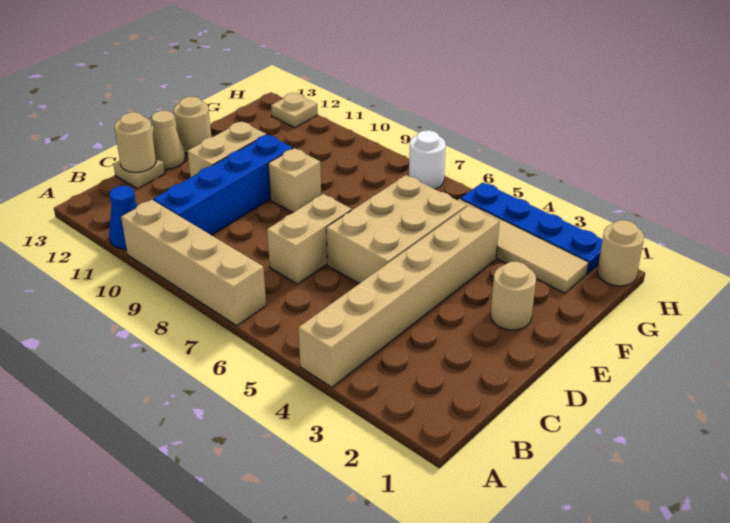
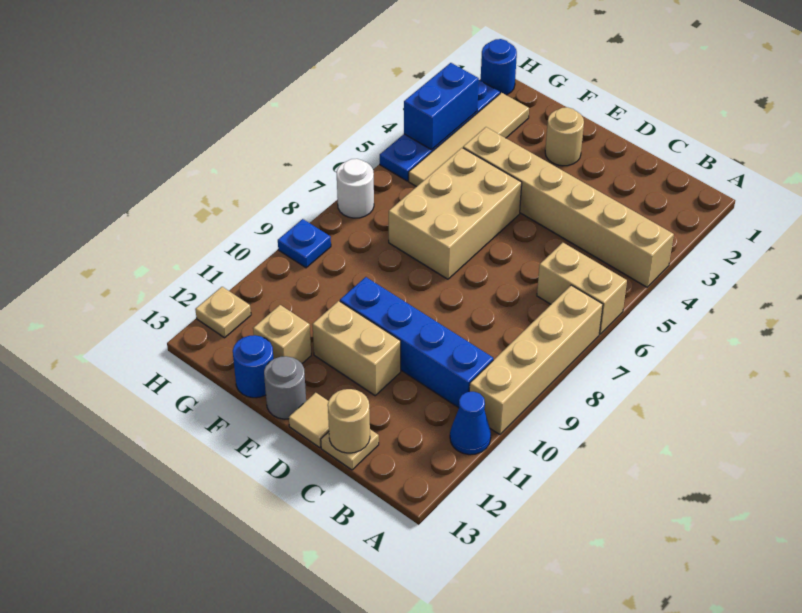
tan 1x2 brick [267,194,352,284] -> tan 1x2 brick moved to [537,243,627,334]
tan 2x3 brick [326,175,467,284] -> tan 2x3 brick turned to [389,148,522,279]
tan 1x1 cone [152,111,185,169] -> tan 1x1 tile [289,393,329,447]
tan 1x1 brick [268,148,321,213] -> tan 1x1 brick moved to [253,305,311,363]
tan 1x1 round brick [174,97,211,154] -> grey 1x1 round brick [264,356,306,419]
none -> blue 1x1 round brick [233,335,274,398]
tan 1x1 round brick [597,220,644,286] -> blue 1x1 round brick [481,39,517,95]
none -> blue 1x2 brick [404,63,479,150]
none -> blue 1x1 plate [278,219,331,268]

